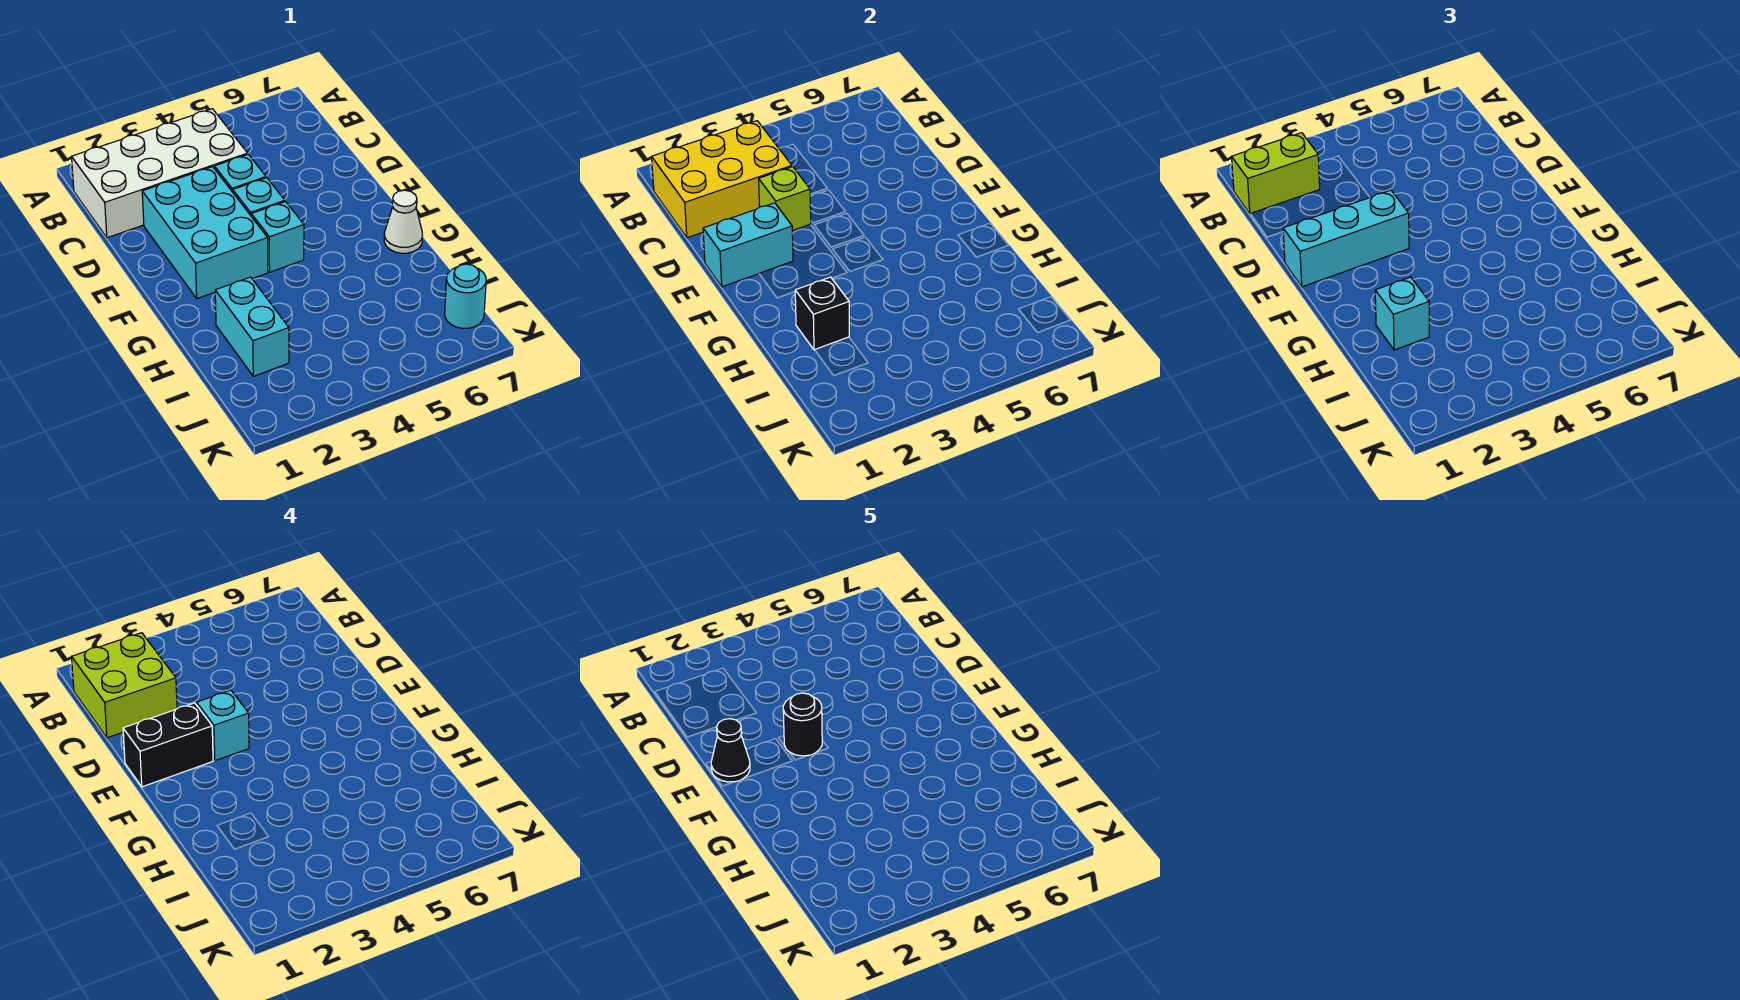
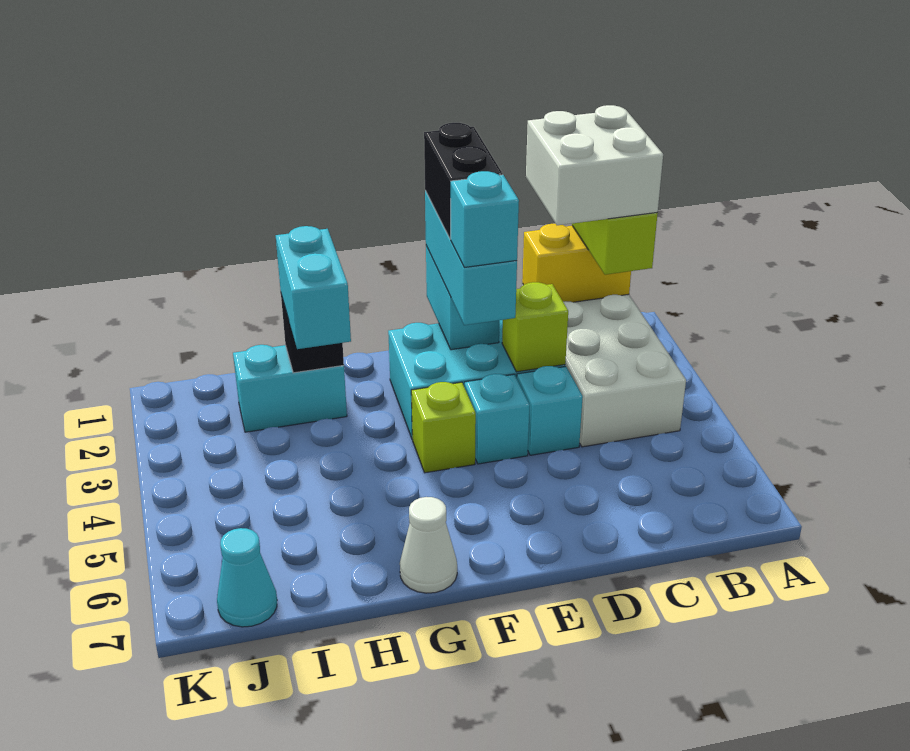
yellow 2x3 brick [652,121,792,238] -> yellow 1x2 brick [522,224,631,302]
lime 2x2 brick [72,633,177,738] -> white 2x2 brick [526,105,663,225]
black 1x1 cone [711,719,750,782] -> none
black 1x1 round brick [783,693,822,756] -> none
cyan 1x1 brick [251,202,304,272] -> lime 1x1 brick [411,382,476,473]
cyan 1x1 brick [1375,277,1429,350] -> cyan 1x2 brick [276,226,351,349]
cyan 1x1 round brick [445,264,486,328] -> cyan 1x1 cone [217,528,277,627]

